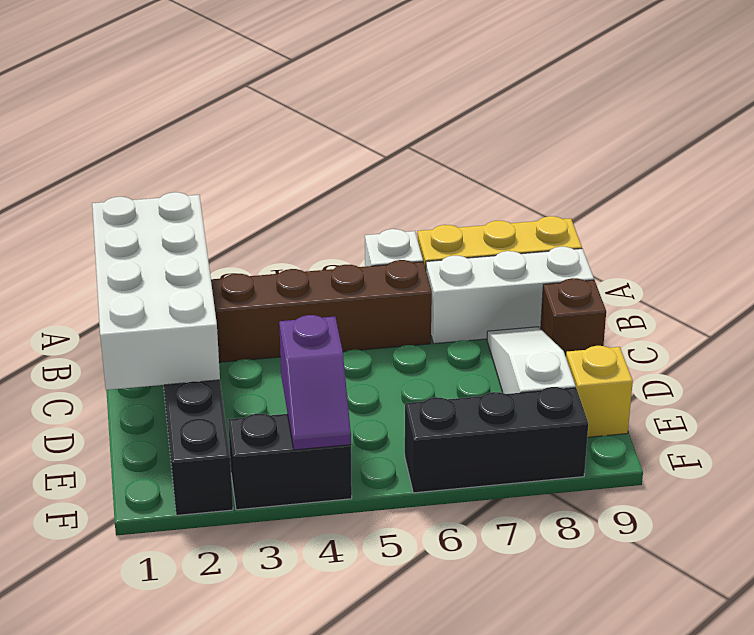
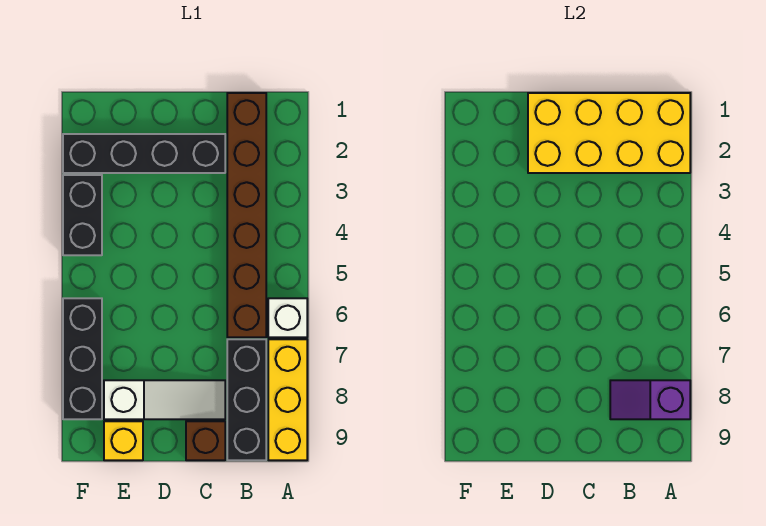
white 2x4 brick [92,192,220,390] -> yellow 2x4 brick [528,93,690,173]
white 1x3 brick [426,247,594,344] -> black 1x3 brick [227,339,266,460]
purple 1x2 slope [279,315,351,450] -> purple 1x2 slope moved to [610,380,690,419]

